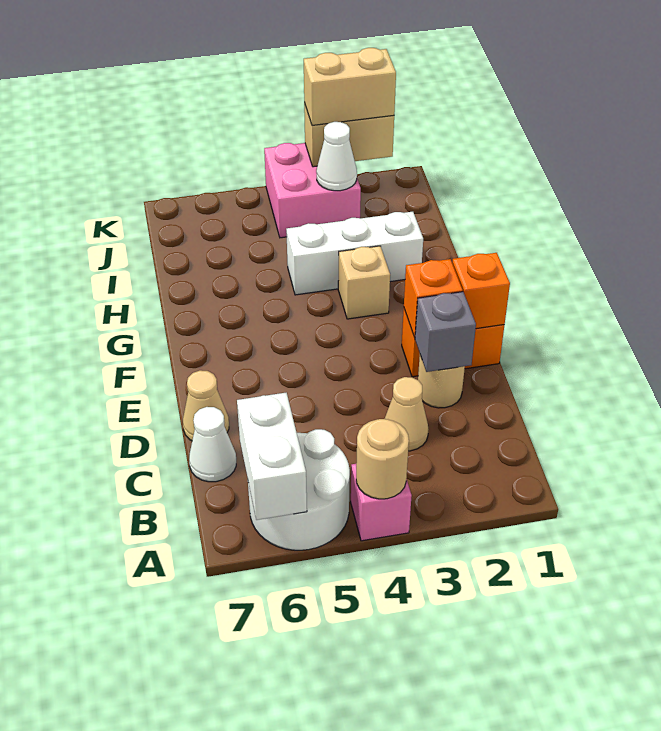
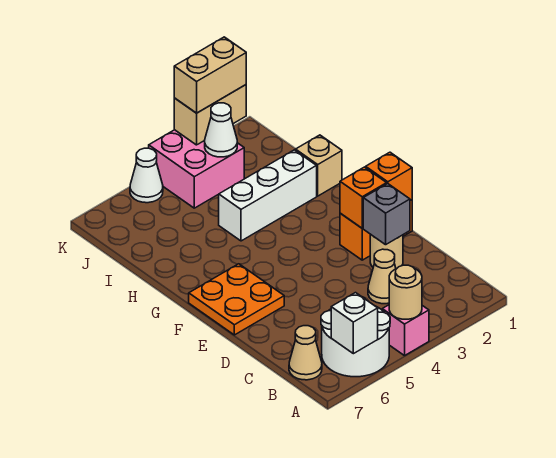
white 1x2 brick [237,393,307,520] -> white 1x1 brick [331,293,378,354]
white 1x1 cone [189,407,236,482] -> white 1x1 cone moved to [130,148,163,203]
tan 1x1 cone [183,370,229,441] -> tan 1x1 cone moved to [289,326,322,380]
none -> orange 2x2 plate [189,264,284,335]
tan 1x1 brick [338,246,390,319] -> tan 1x1 brick moved to [296,135,342,196]

